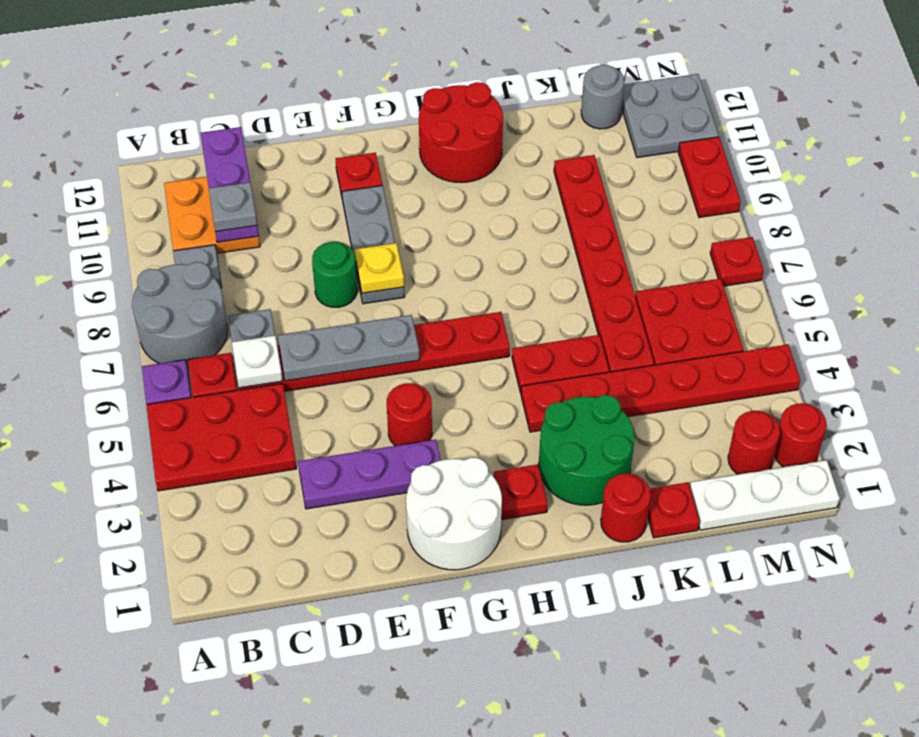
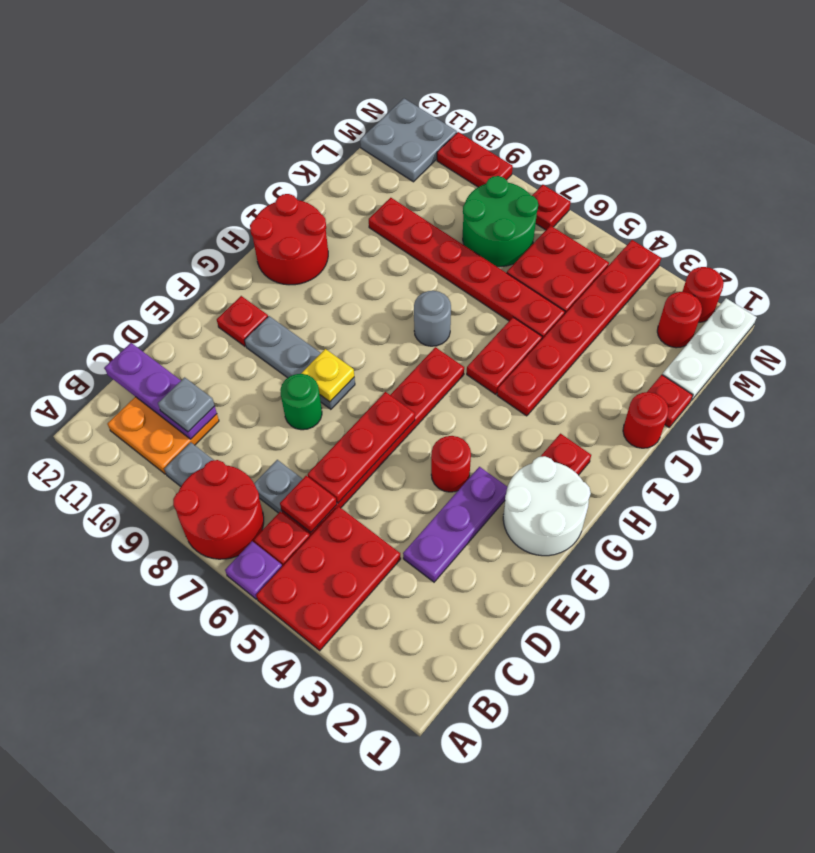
grey 2x2 round brick [132,262,228,368] -> red 2x2 round brick [173,460,264,559]
white 1x1 plate [232,336,283,388] -> red 1x1 plate [280,476,337,532]
grey 1x3 plate [278,315,420,381] -> red 1x3 plate [308,392,415,503]
green 2x2 round brick [539,395,634,505] -> green 2x2 round brick moved to [463,176,538,267]
grey 1x1 round brick [581,65,624,129] -> grey 1x1 round brick moved to [414,291,451,346]

